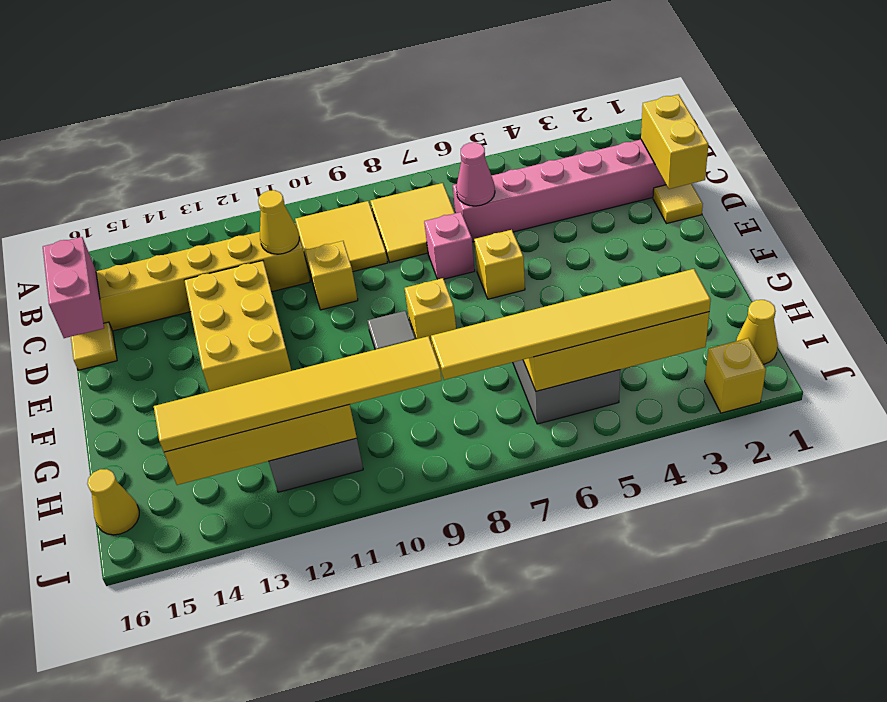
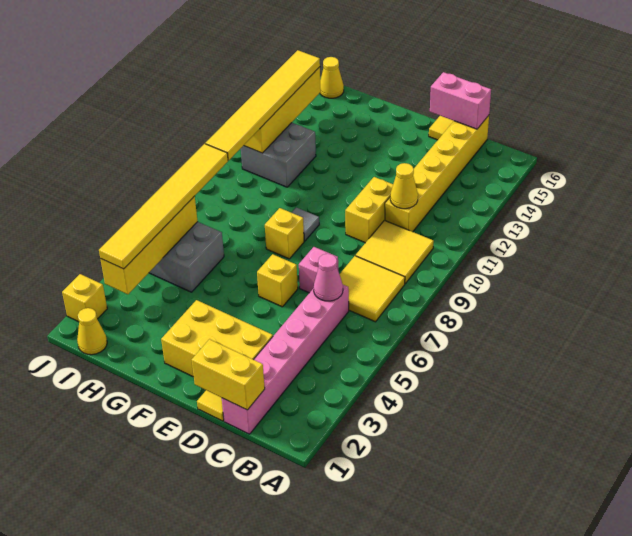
yellow 1x1 brick [305,241,358,310] -> yellow 1x2 brick [345,177,393,243]
yellow 2x3 brick [184,261,291,392] -> yellow 2x3 brick moved to [161,300,273,377]

